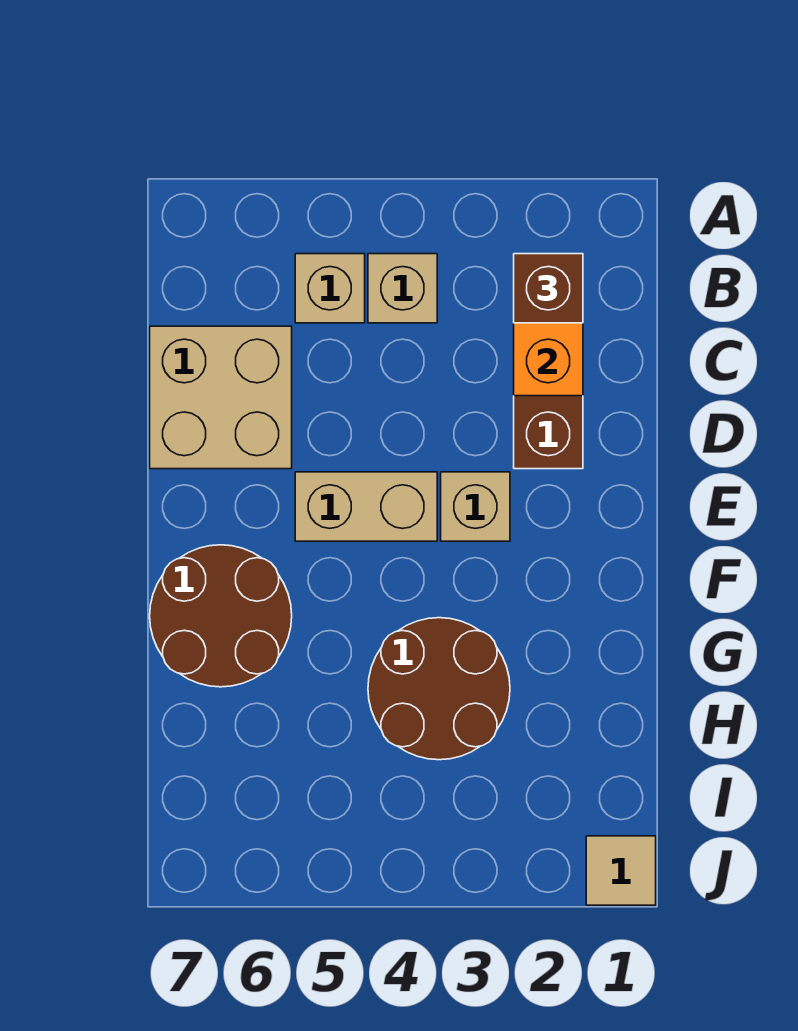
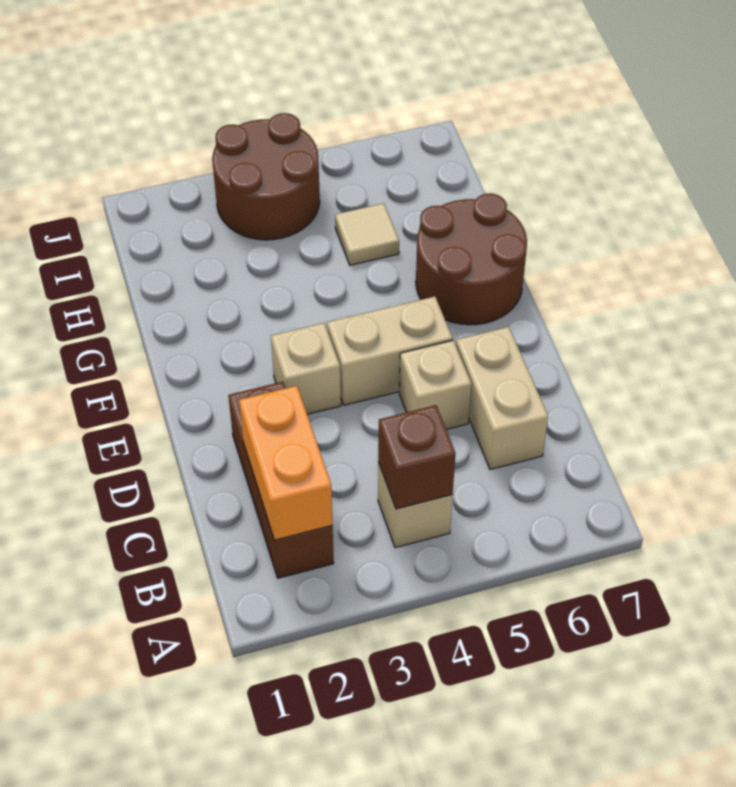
brown 1x1 brick [514,254,583,323] -> brown 1x1 brick moved to [378,405,456,509]
tan 1x1 brick [295,254,365,323] -> tan 1x1 brick moved to [399,340,471,429]
tan 2x2 brick [150,326,292,469] -> tan 1x2 brick [456,327,548,470]
brown 2x2 round brick [368,618,510,760] -> brown 2x2 round brick moved to [212,113,320,240]
tan 1x1 tile [586,836,656,905] -> tan 1x1 tile moved to [335,203,399,265]

